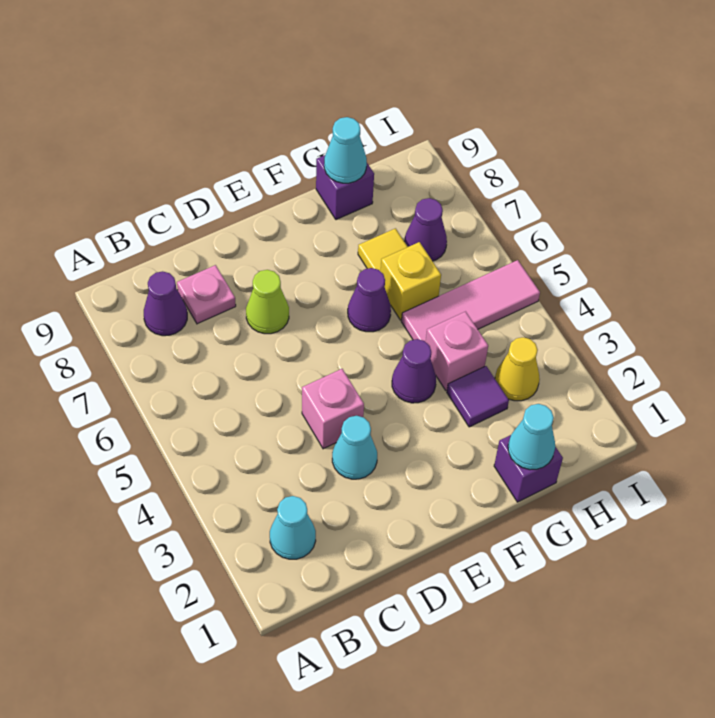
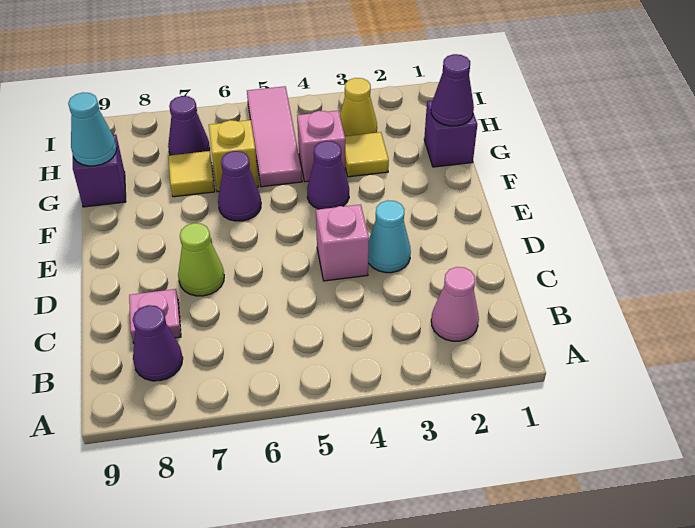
cyan 1x1 cone [270,496,316,559] -> pink 1x1 cone [431,267,479,341]
cyan 1x1 cone [508,404,555,470] -> purple 1x1 cone [431,54,474,126]
purple 1x1 tile [447,366,509,427] -> yellow 1x1 tile [345,132,389,177]

